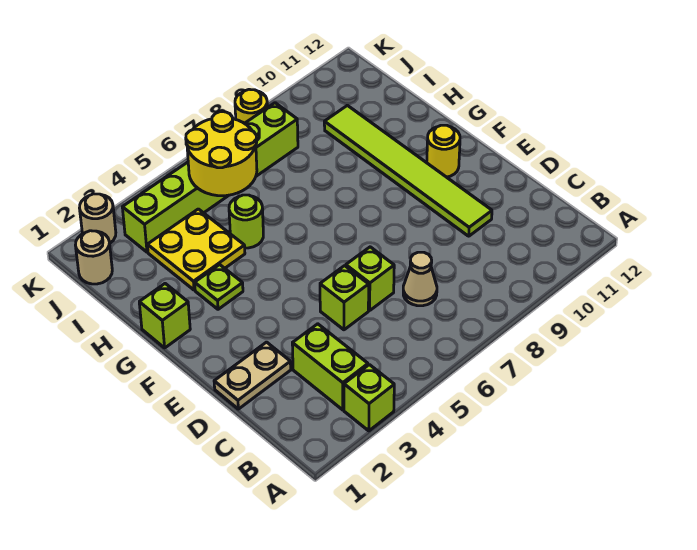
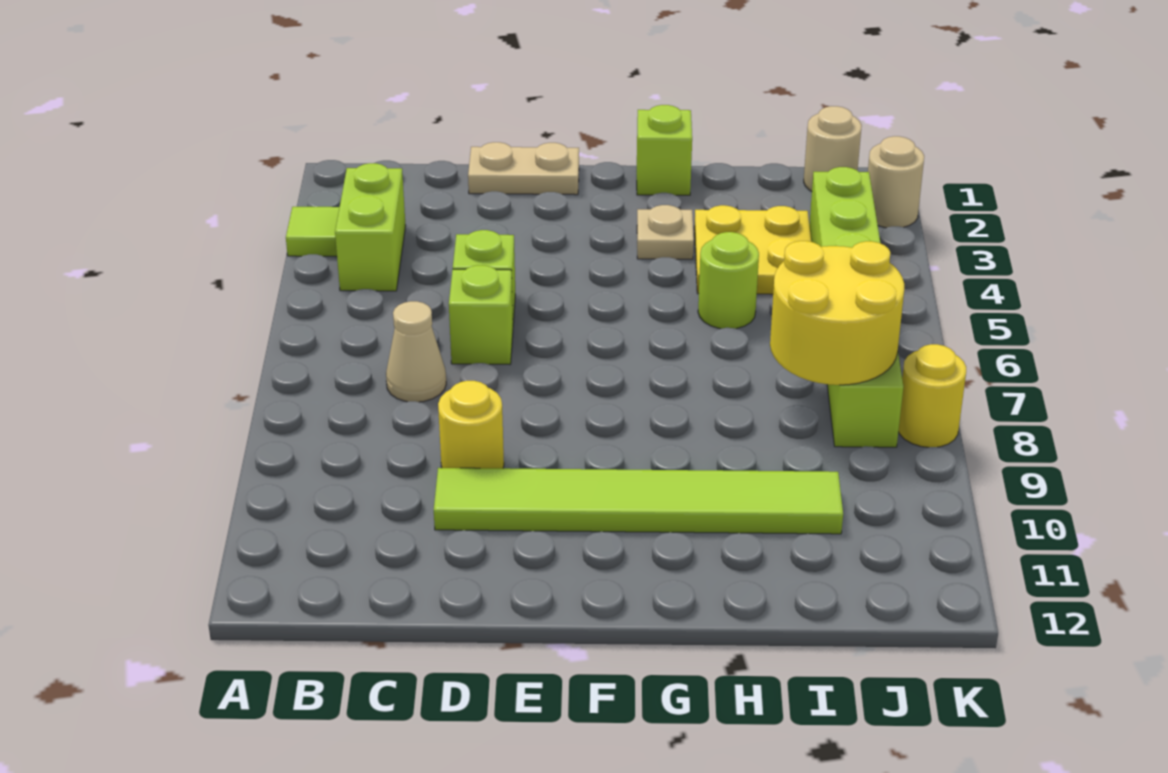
lime 1x1 brick [344,365,394,431] -> lime 1x1 tile [286,207,339,257]
lime 1x2 brick [292,324,368,410] -> lime 1x2 brick turned to [335,163,406,291]
tan 1x2 plate [214,342,291,409] -> tan 1x2 plate turned to [468,142,579,195]
yellow 1x1 round brick [427,125,460,177] -> yellow 1x1 round brick moved to [438,381,504,468]
lime 1x1 plate [195,265,243,309] -> tan 1x1 plate [637,205,694,259]
yellow 2x2 round brick [186,112,257,196] -> yellow 2x2 round brick moved to [770,241,904,385]

